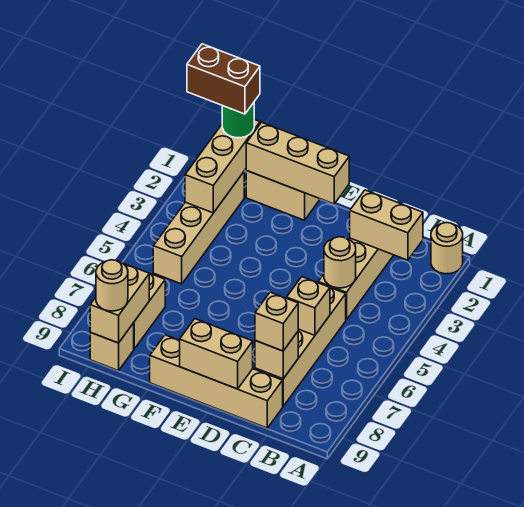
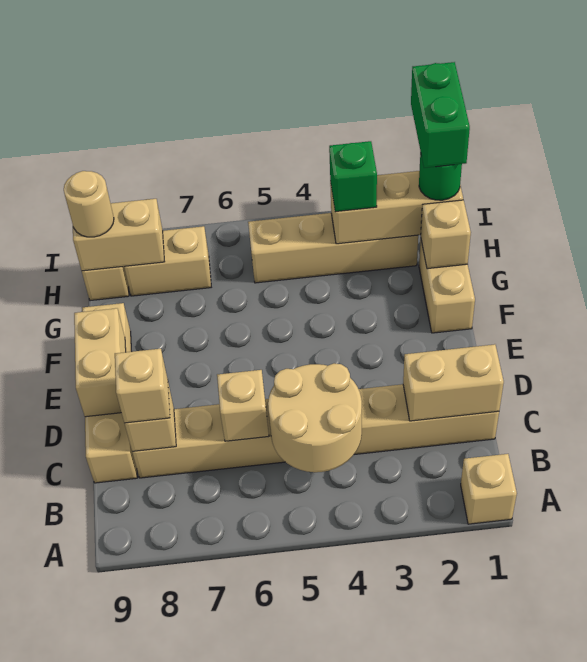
tan 1x1 round brick [431,223,463,274] -> tan 1x1 brick [461,454,517,524]
tan 1x2 brick [350,190,423,260] -> tan 1x2 brick turned to [403,344,504,421]
tan 1x1 round brick [324,237,356,288] -> tan 2x2 round brick [268,363,362,472]
tan 1x3 brick [246,122,349,204] -> tan 1x1 brick [421,200,471,269]
brown 1x2 brick [187,44,260,114] -> green 1x2 brick [411,62,470,168]
none -> green 1x1 brick [329,141,377,212]

